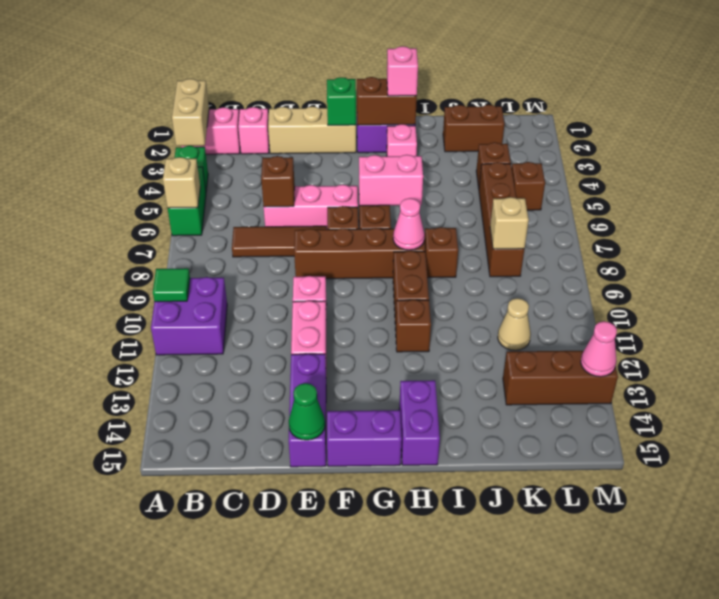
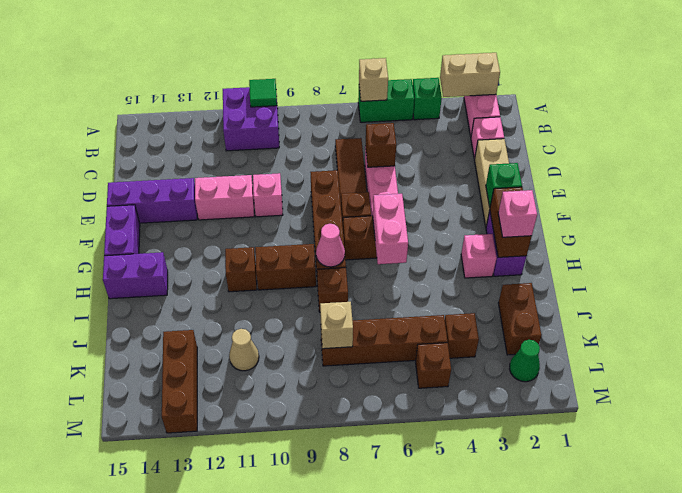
green 1x1 cone [289,383,325,440] -> green 1x1 cone moved to [509,340,540,382]
pink 1x1 cone [581,321,617,377] -> none

